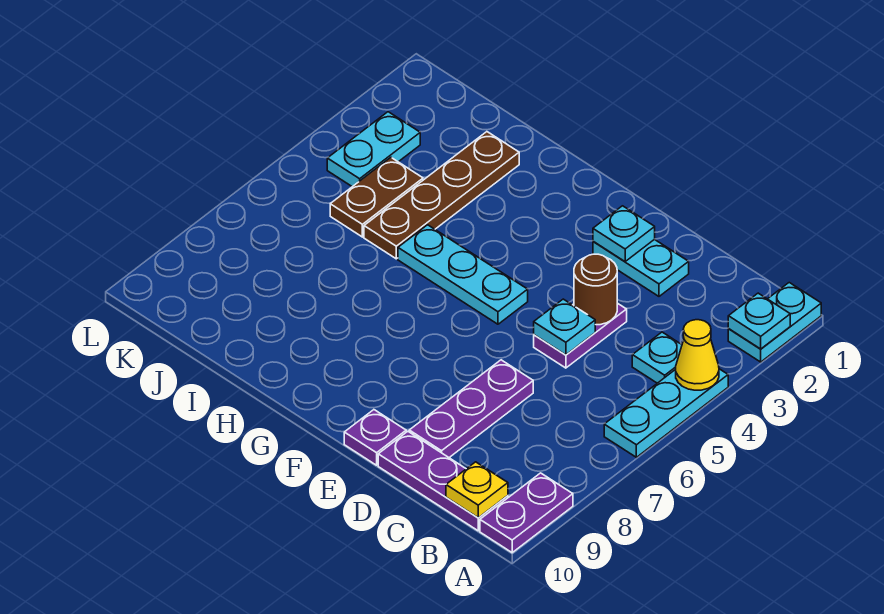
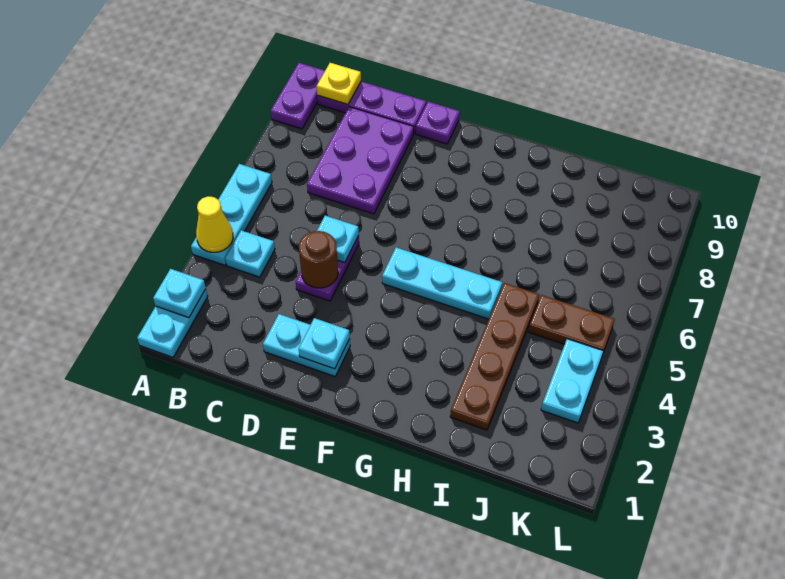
purple 1x3 plate [409,360,533,457] -> purple 2x3 plate [307,107,414,214]
brown 1x2 plate [330,157,423,237] -> brown 1x2 plate turned to [528,295,615,353]

